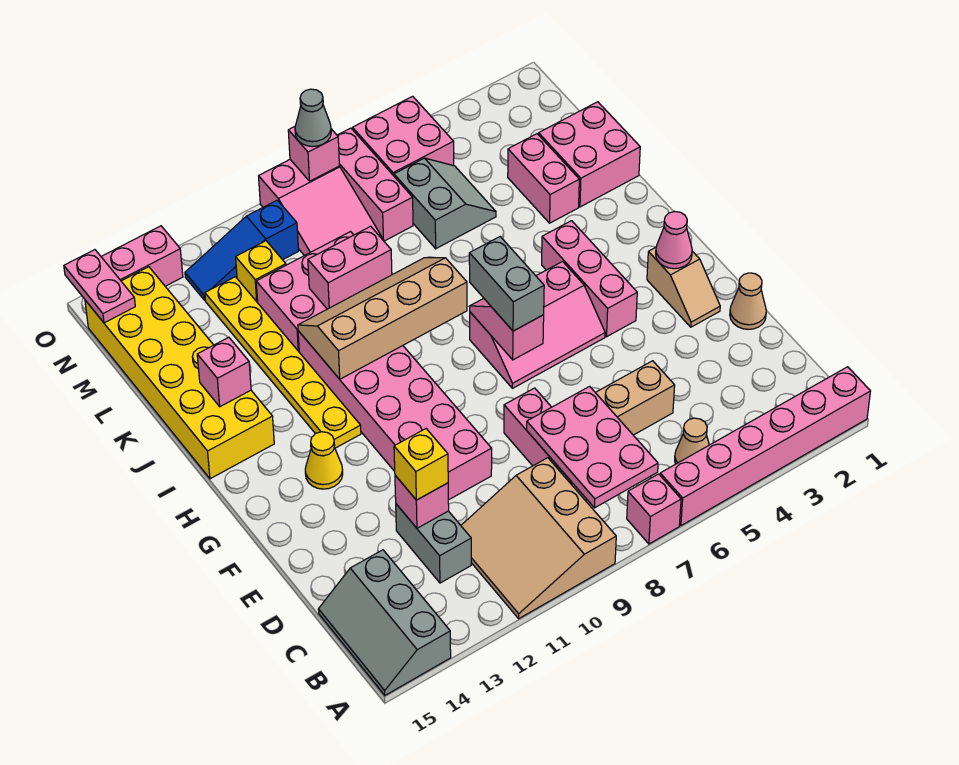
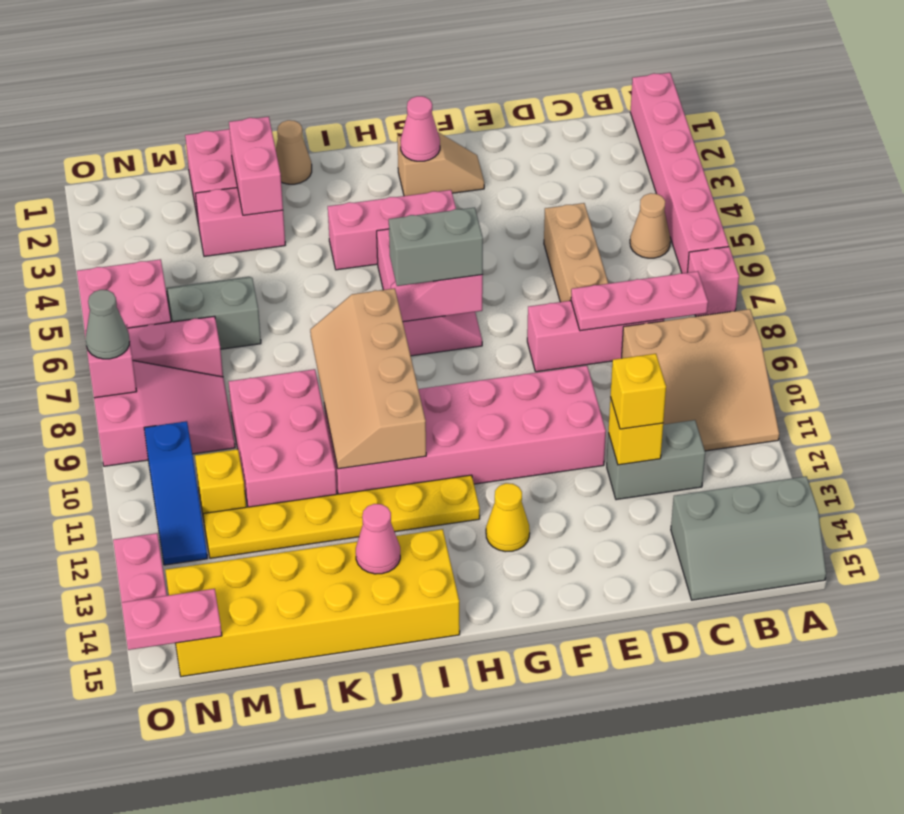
pink 2x3 plate [527,386,658,508] -> pink 1x3 plate [571,271,708,331]
pink 1x1 brick [395,475,449,528] -> yellow 1x1 brick [609,397,663,465]
tan 1x1 cone [730,273,766,329] -> tan 1x1 cone moved to [276,120,312,184]
pink 1x1 brick [197,337,251,407] -> pink 1x1 cone [356,504,400,574]
pink 1x2 brick [308,226,392,309] -> pink 1x2 brick moved to [229,117,283,215]

